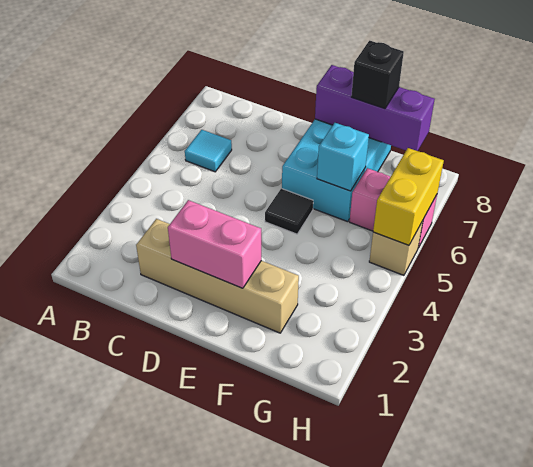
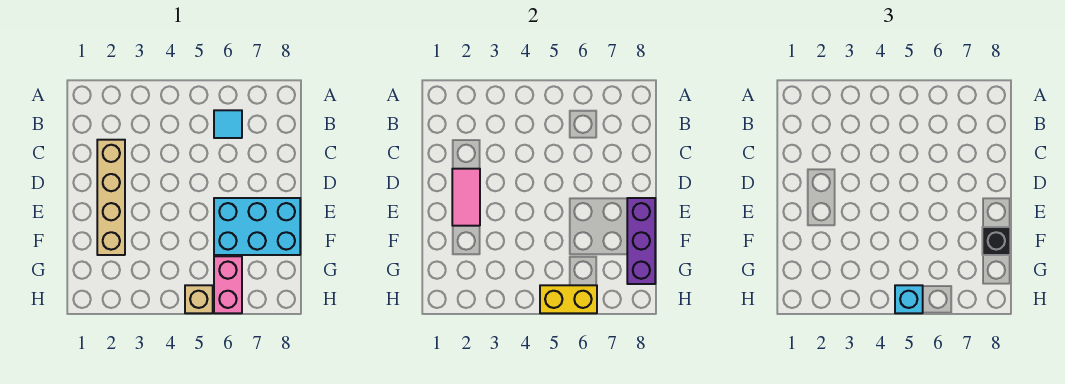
pink 1x2 brick [168,200,261,288] -> pink 1x2 tile [452,169,480,226]
black 1x1 tile [265,189,313,234] -> none
cyan 1x1 brick [317,123,369,191] -> cyan 1x1 brick moved to [895,285,923,313]

